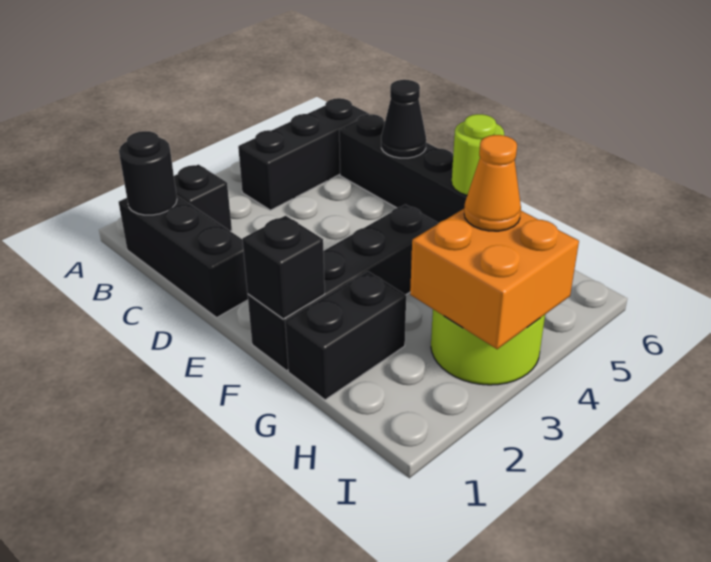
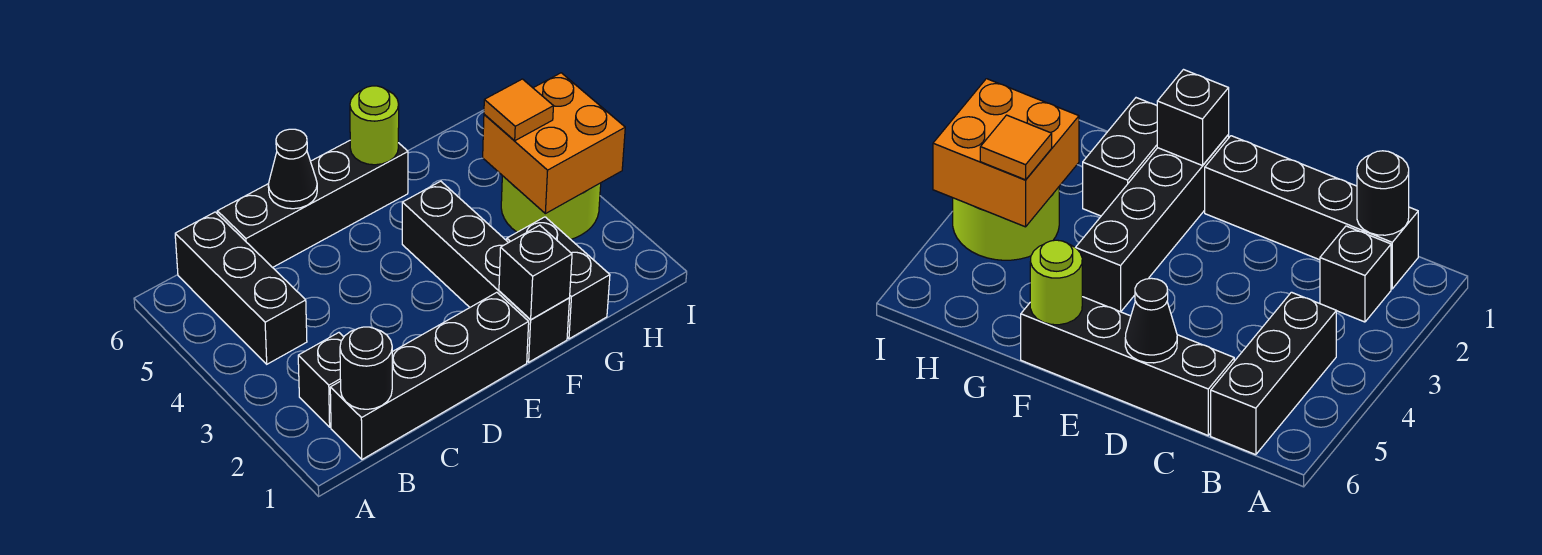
black 1x3 brick [119,196,248,317] -> black 1x4 brick [330,292,529,459]
orange 1x1 cone [464,135,521,231] -> orange 1x1 tile [484,79,553,141]

